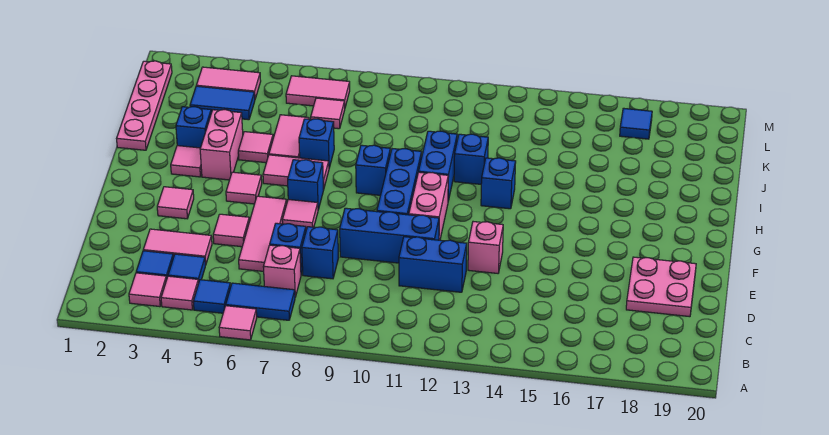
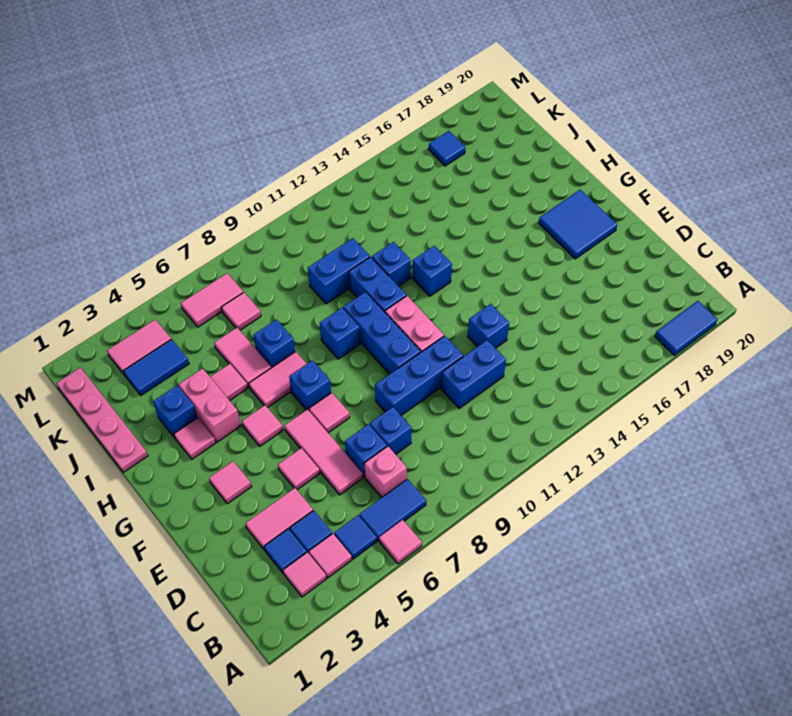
none -> blue 1x2 tile [655,301,717,355]
pink 2x2 plate [626,257,696,317] -> none
pink 1x1 brick [468,222,503,273] -> blue 1x1 brick [468,304,509,348]
none -> blue 2x2 tile [539,190,617,259]
none -> blue 1x2 brick [308,238,370,304]

